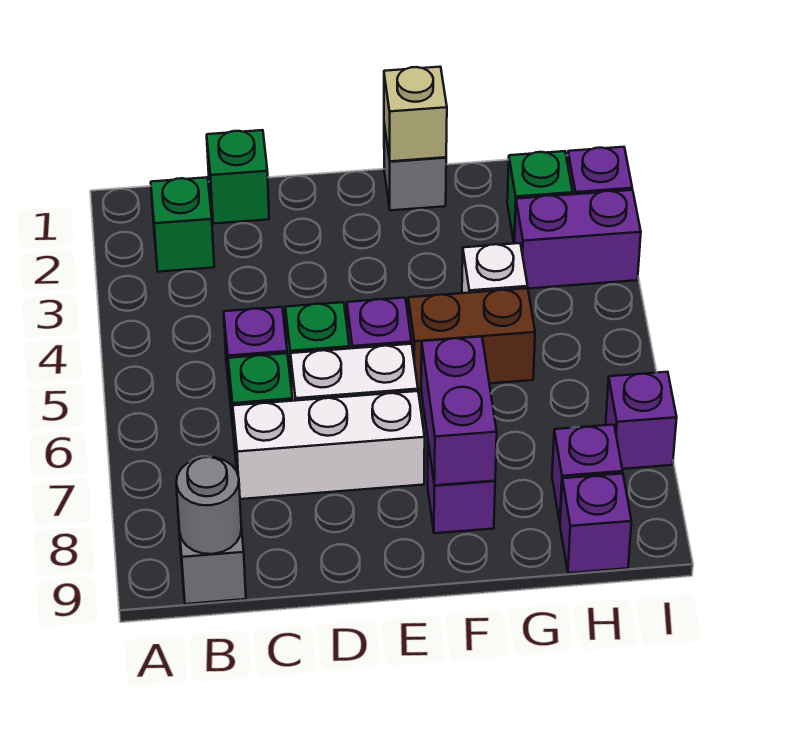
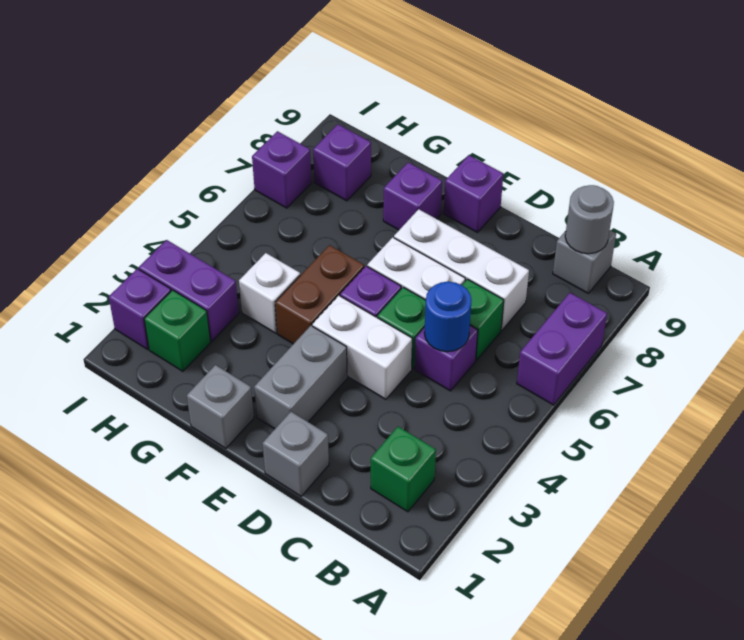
green 1x1 brick [207,130,269,224] -> none
none -> blue 1x1 round brick [424,282,472,352]
none -> grey 1x1 brick [263,412,329,496]
none -> white 1x2 brick [312,296,412,399]
none -> grey 1x2 brick [254,326,347,429]
tan 1x1 brick [384,67,447,161] -> none
brown 1x2 brick [408,288,535,389] -> brown 1x2 brick turned to [275,245,364,344]
purple 1x2 brick [421,336,497,485] -> purple 1x2 brick moved to [517,293,607,405]
purple 1x1 brick [560,473,632,573] -> purple 1x1 brick moved to [444,155,503,233]

